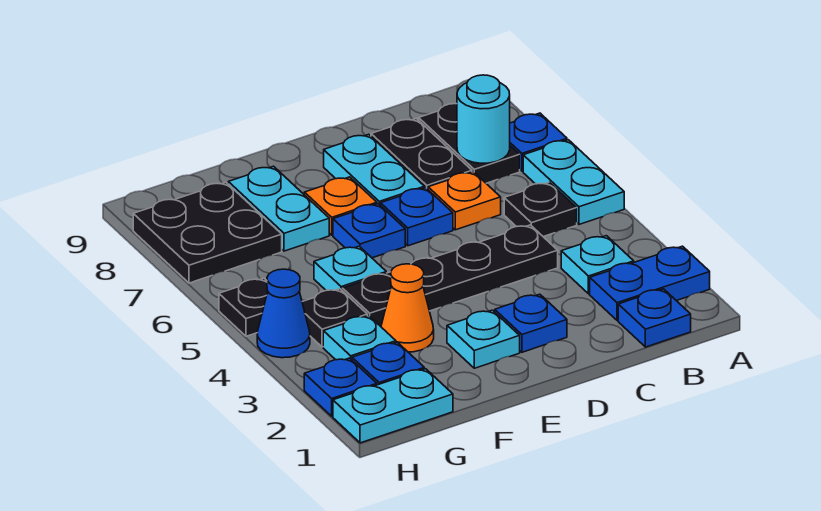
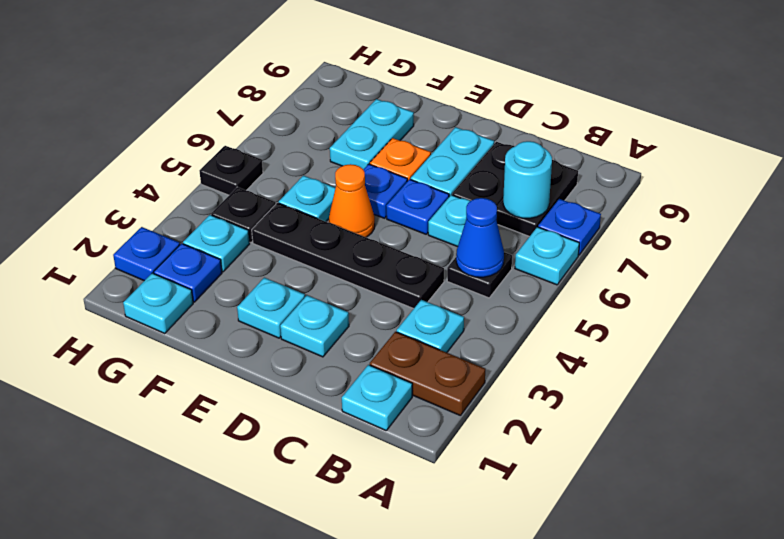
blue 1x2 plate [590,246,710,320] -> brown 1x2 plate [370,332,485,416]
cyan 1x2 plate [523,140,624,224] -> cyan 1x1 plate [515,227,579,285]
blue 1x1 plate [618,289,691,347] -> cyan 1x1 plate [342,365,412,430]
orange 1x1 plate [428,172,501,230] -> cyan 1x1 plate [428,195,470,247]
blue 1x1 plate [495,294,567,352] -> cyan 1x1 plate [280,295,349,357]
orange 1x1 cone [381,264,434,352] -> orange 1x1 cone moved to [329,164,375,237]
cyan 1x2 plate [333,369,453,443] -> cyan 1x1 plate [123,273,193,334]
black 2x2 plate [133,182,282,283] -> none
blue 1x1 cone [257,269,310,358] -> blue 1x1 cone moved to [456,198,504,277]

